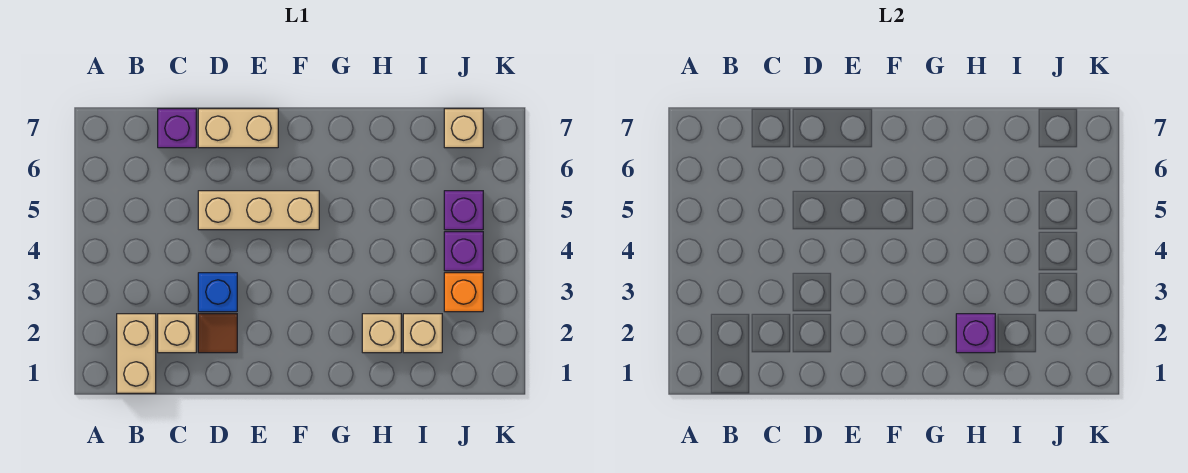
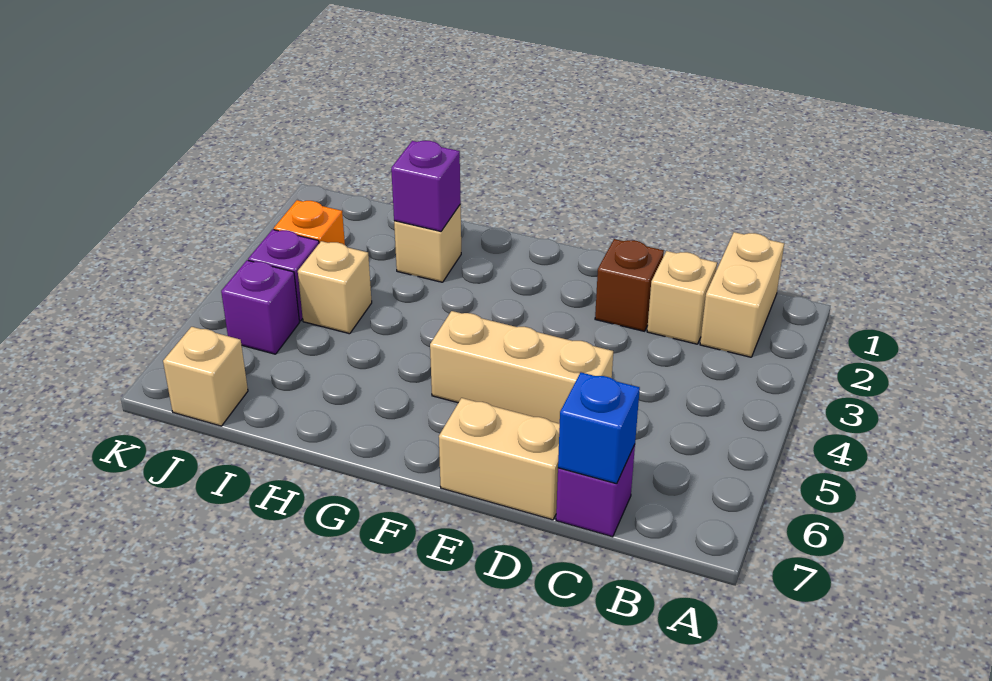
brown 1x1 tile [198,314,237,353] -> brown 1x1 brick [595,239,664,331]
blue 1x1 brick [198,273,237,312] -> blue 1x1 brick moved to [558,373,640,484]
tan 1x1 brick [403,314,442,353] -> tan 1x1 brick moved to [298,241,372,334]

